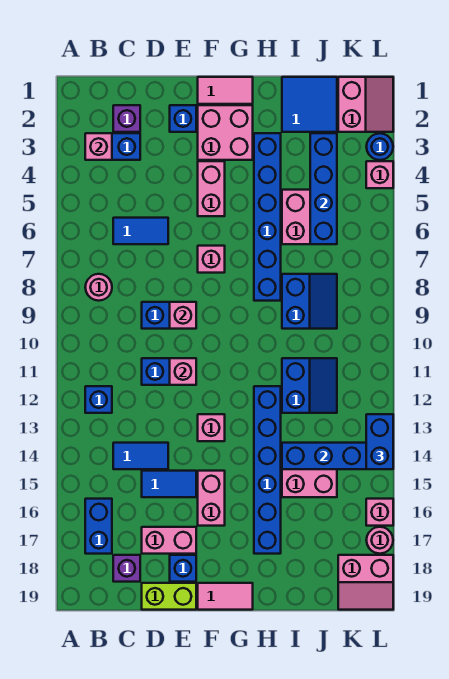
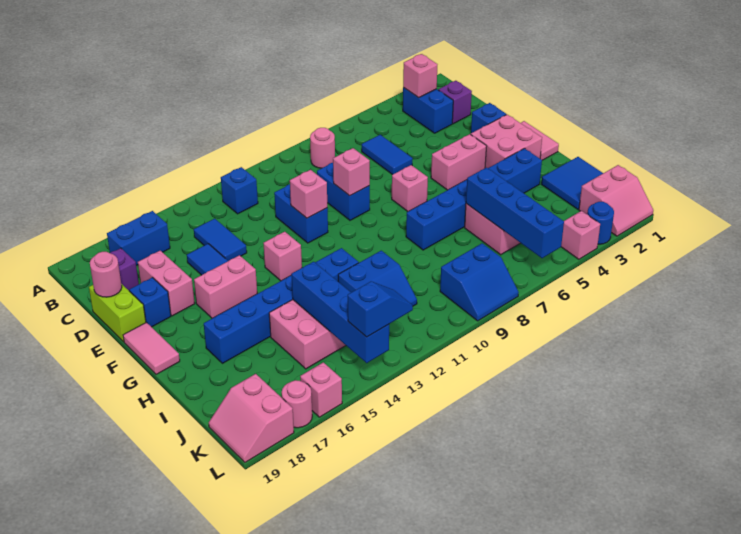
none -> pink 1x1 round brick [90,252,122,297]
blue 2x2 slope [282,274,337,329] -> blue 2x2 slope moved to [440,243,519,321]
blue 1x4 brick [310,133,337,244] -> blue 1x4 brick turned to [466,168,564,258]
blue 1x2 brick [366,414,393,469] -> blue 1x2 slope [348,282,413,337]

